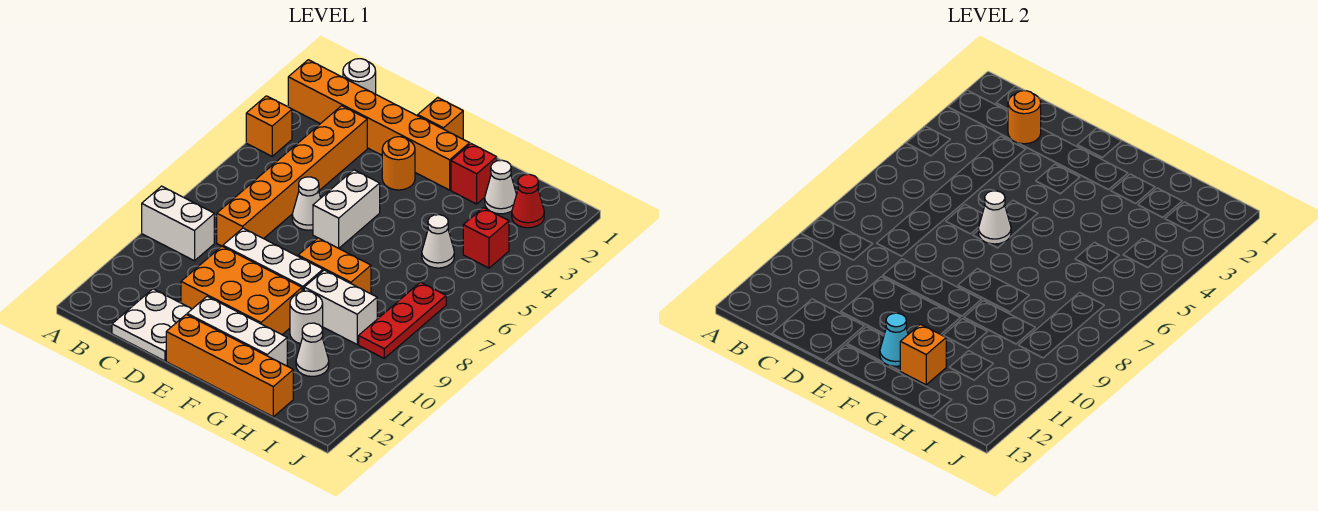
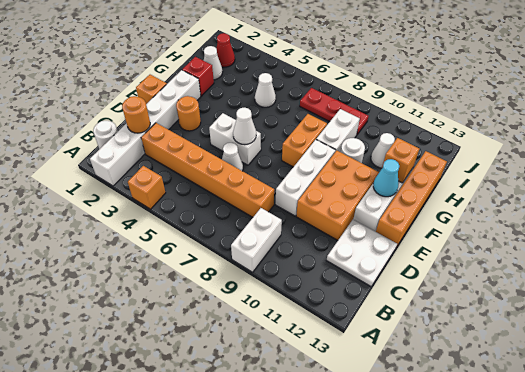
orange 1x6 brick [288,60,470,190] -> white 1x6 brick [90,70,201,186]
red 1x1 brick [463,208,509,268] -> none

